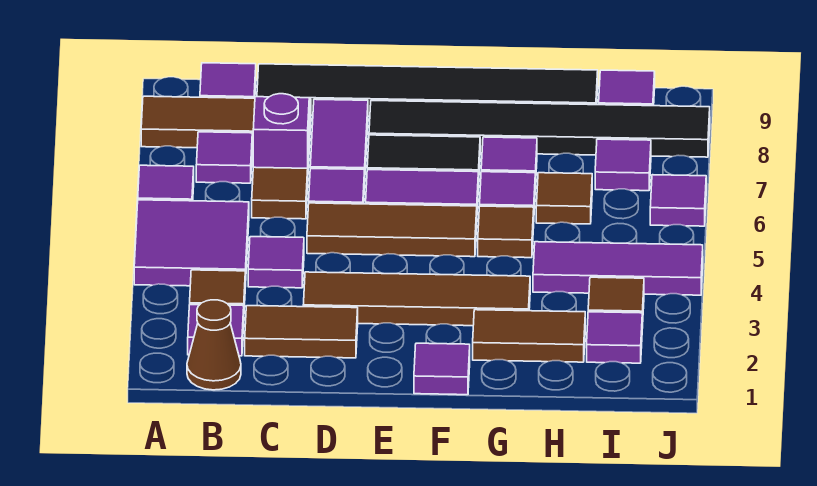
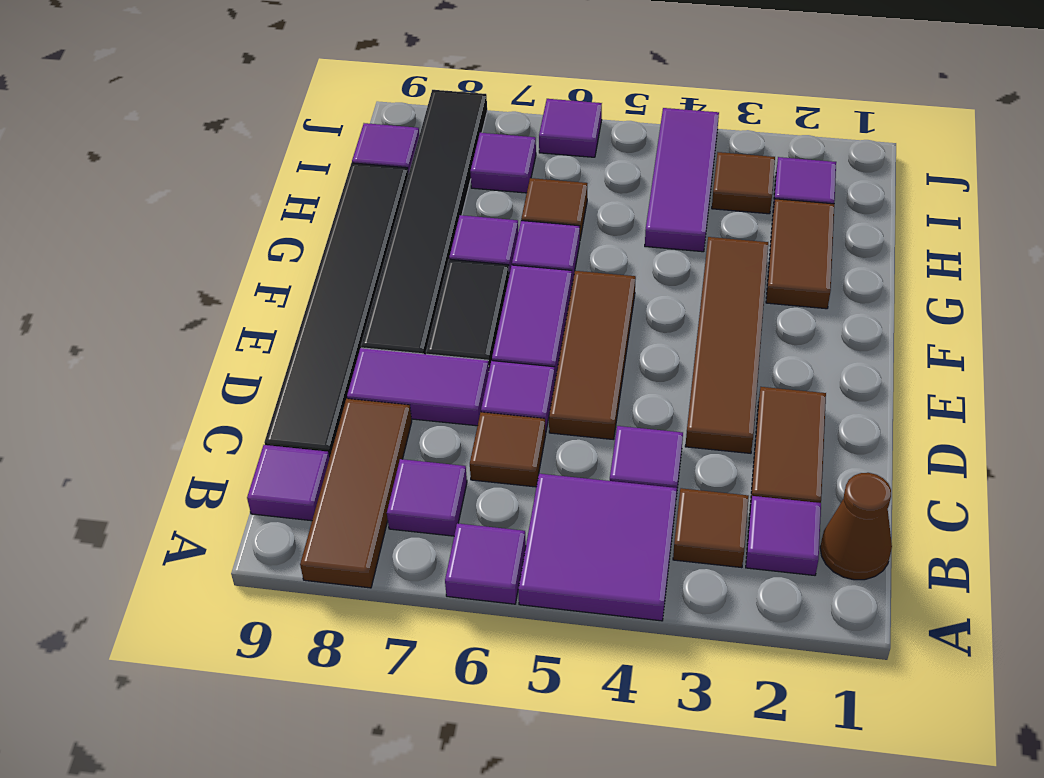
purple 1x1 brick [253,94,309,168] -> none
purple 1x1 tile [414,343,470,395] -> none
brown 1x1 tile [478,206,534,258] -> none

